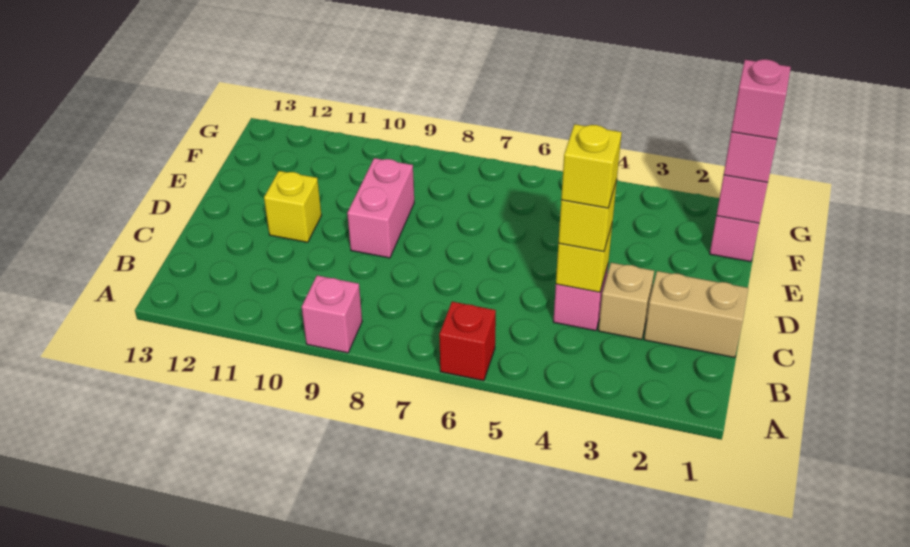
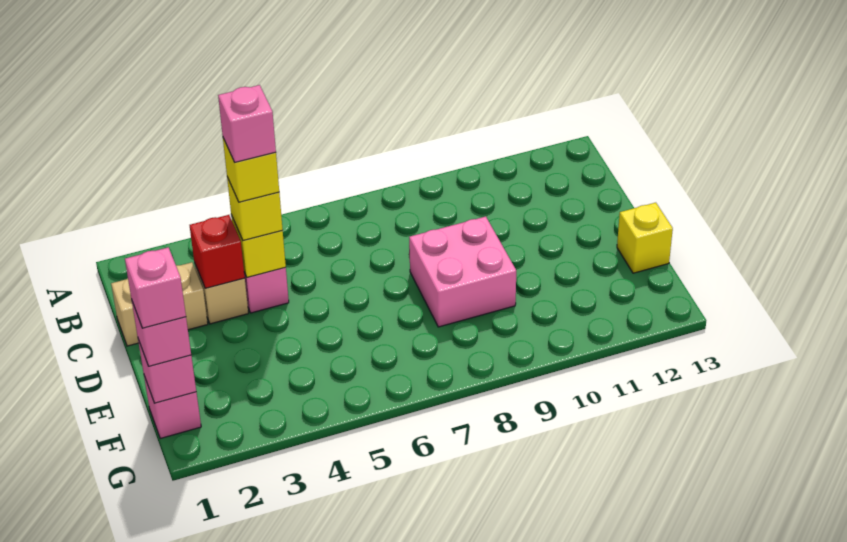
red 1x1 brick [439,302,496,381] -> red 1x1 brick moved to [190,215,245,288]
pink 1x1 brick [302,275,362,353] -> pink 1x1 brick moved to [218,85,276,162]
pink 1x2 brick [347,158,414,258] -> pink 2x2 brick [409,217,516,327]
yellow 1x1 brick [264,171,321,242] -> yellow 1x1 brick moved to [617,203,673,273]

